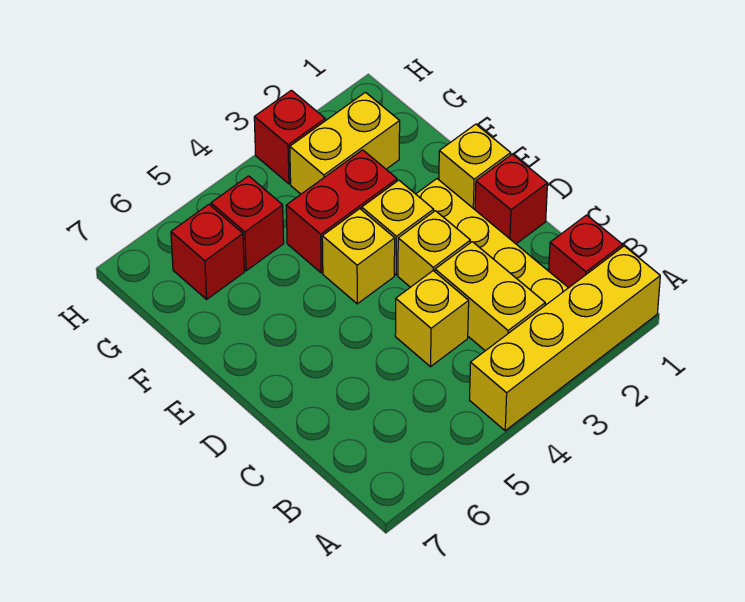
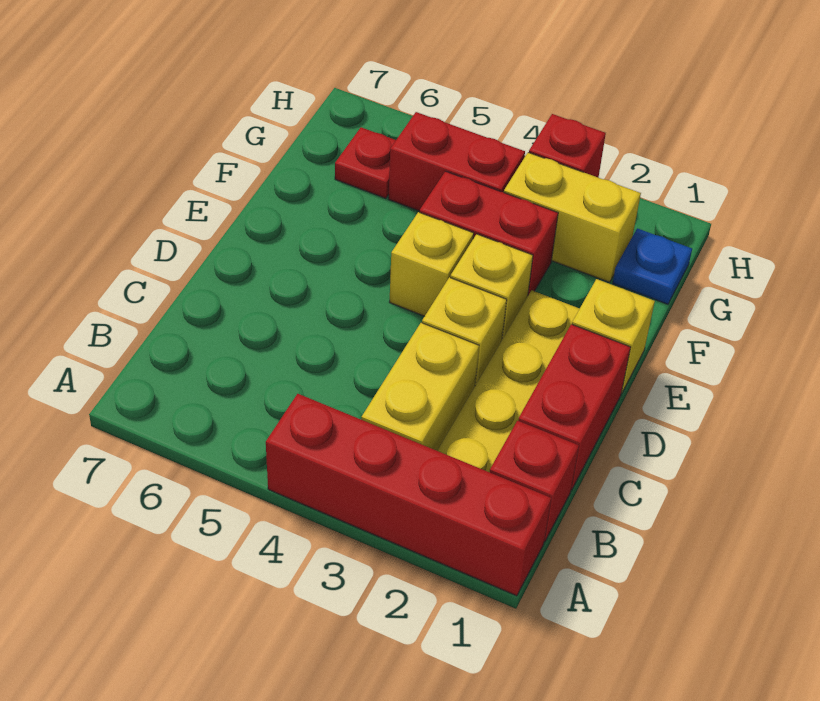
yellow 1x4 brick [469,246,660,431] -> red 1x4 brick [266,394,551,596]
yellow 1x1 brick [395,271,469,367] -> none
red 1x1 brick [475,154,547,244] -> red 1x2 brick [518,324,631,490]
none -> blue 1x1 plate [613,228,692,304]
red 1x1 brick [211,176,284,271] -> red 1x2 brick [389,112,525,211]
red 1x1 brick [171,205,244,299] -> red 1x1 plate [335,127,396,198]

